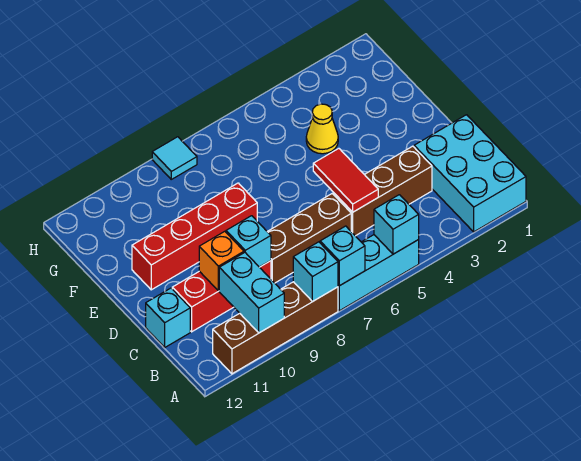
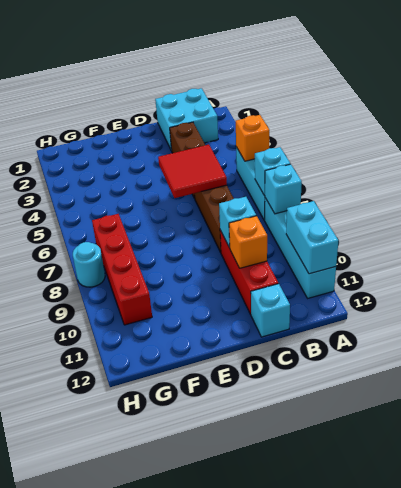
cyan 2x3 brick [414,115,526,232] -> cyan 2x2 brick [155,88,218,151]
cyan 1x1 brick [374,195,419,254] -> orange 1x1 brick [236,115,269,161]
brown 1x4 brick [213,282,338,374] -> cyan 1x4 brick [265,198,336,298]
cyan 1x2 brick [219,253,284,333] -> cyan 1x2 brick turned to [286,201,338,274]
red 1x2 tile [313,148,378,212] -> red 2x2 tile [158,145,227,198]
red 1x4 brick [132,183,257,290] -> red 1x4 brick moved to [92,214,152,325]
yellow 1x1 cone [306,104,338,154] -> none
cyan 1x1 tile [152,137,197,179] -> cyan 1x1 round brick [73,242,105,287]

